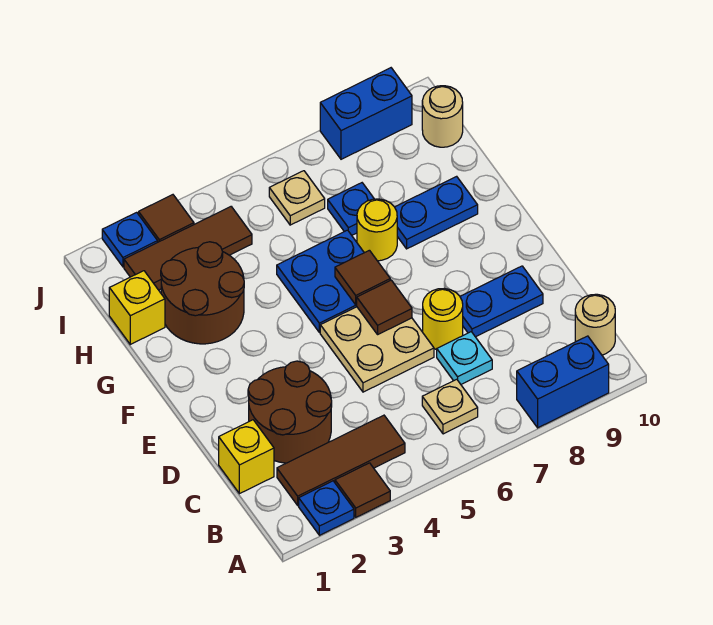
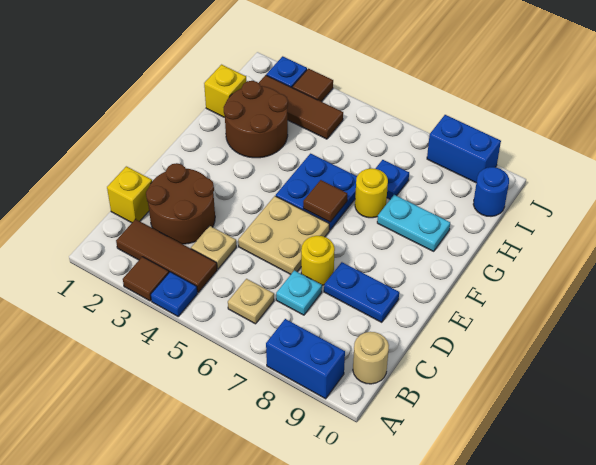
blue 1x1 plate [299,481,354,535] -> blue 1x1 plate moved to [151,272,198,316]
brown 1x1 tile [357,280,412,334] -> none
blue 1x2 plate [395,176,478,249] -> cyan 1x2 plate [377,195,450,251]
tan 1x1 plate [269,171,325,225] -> tan 1x1 plate moved to [191,226,236,269]
tan 1x1 round brick [422,86,463,147] -> blue 1x1 round brick [473,167,509,216]

